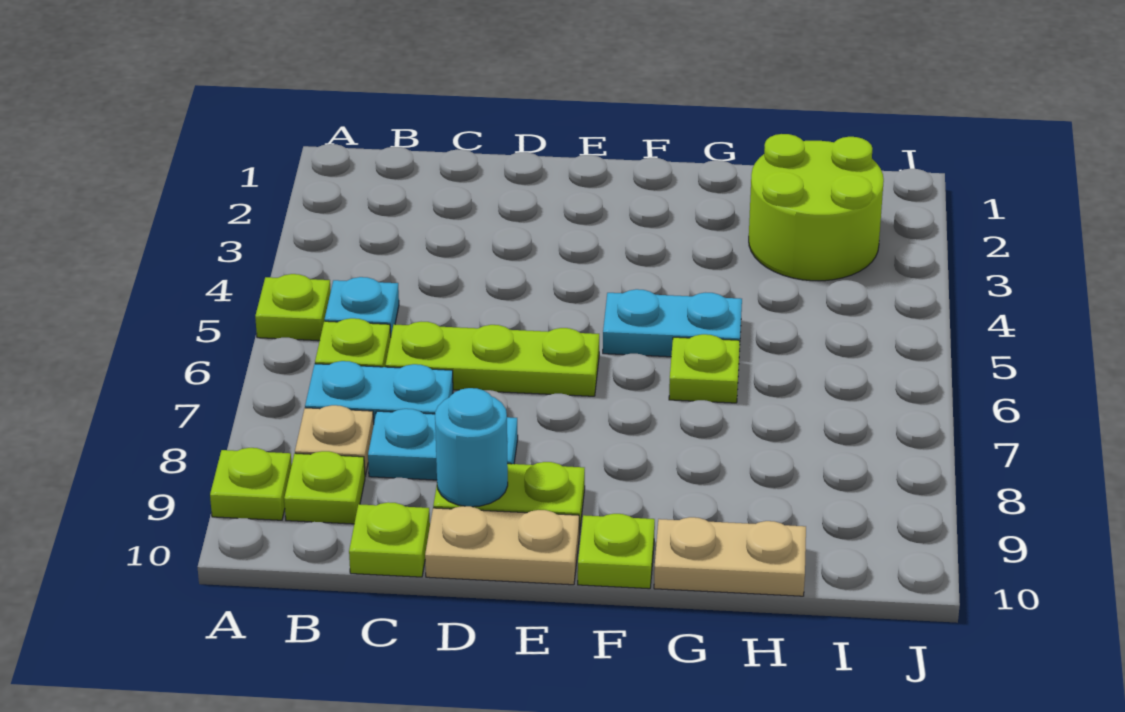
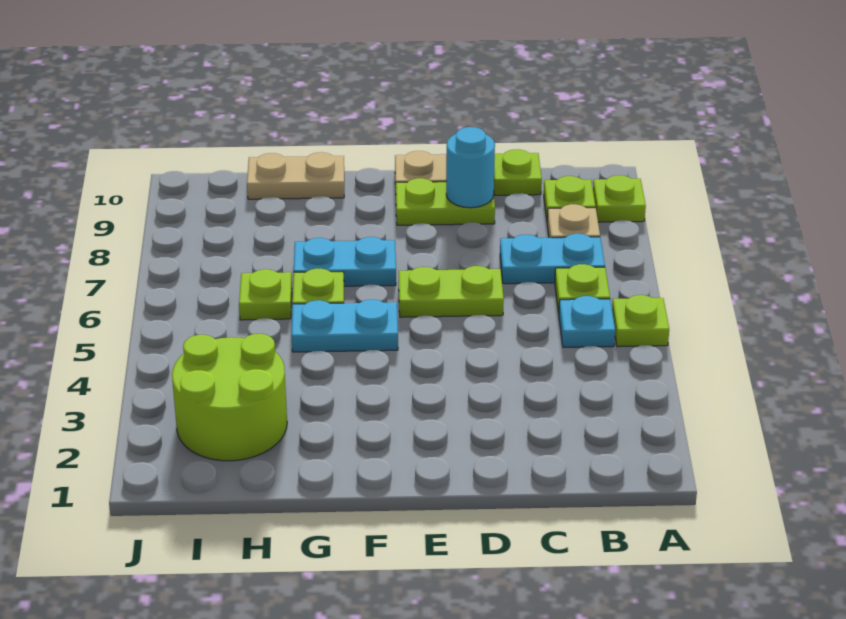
lime 1x3 plate [386,322,599,396] -> lime 1x2 plate [399,266,504,317]
cyan 1x2 plate [368,409,518,480] -> cyan 1x2 plate moved to [294,237,396,286]
lime 1x1 plate [578,514,655,589] -> lime 1x1 plate moved to [239,269,292,320]

